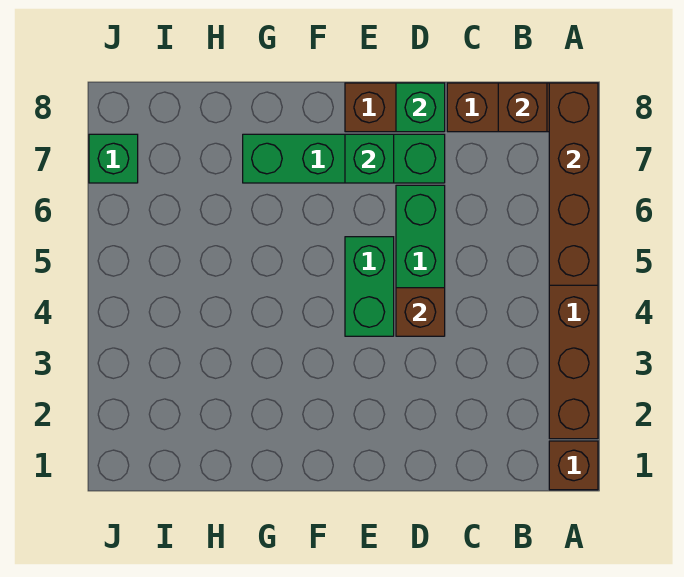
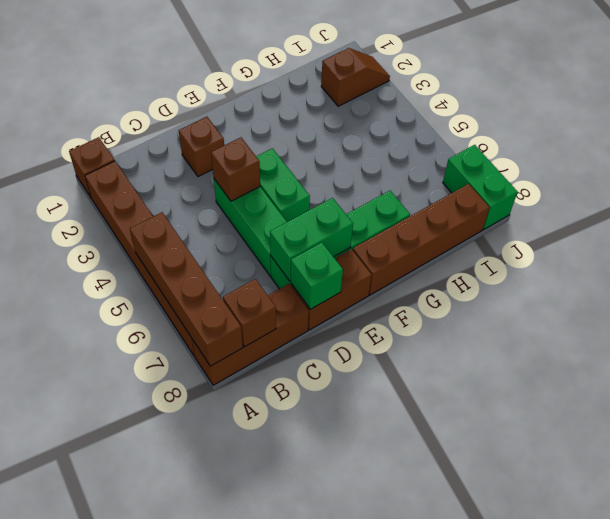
none -> brown 1x1 brick [179,117,224,177]
green 1x1 brick [345,134,394,183] -> green 1x2 brick [270,198,353,281]
none -> brown 1x4 brick [353,184,490,295]
none -> brown 1x2 slope [321,48,390,106]
green 1x1 brick [89,134,138,183] -> green 1x2 brick [443,145,518,230]

